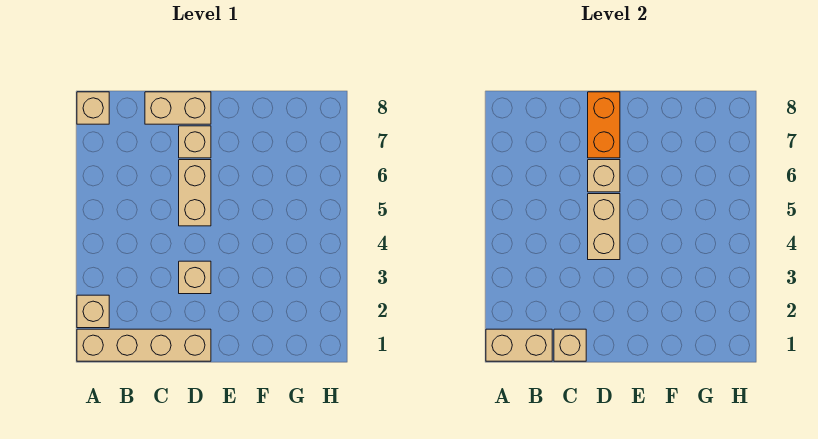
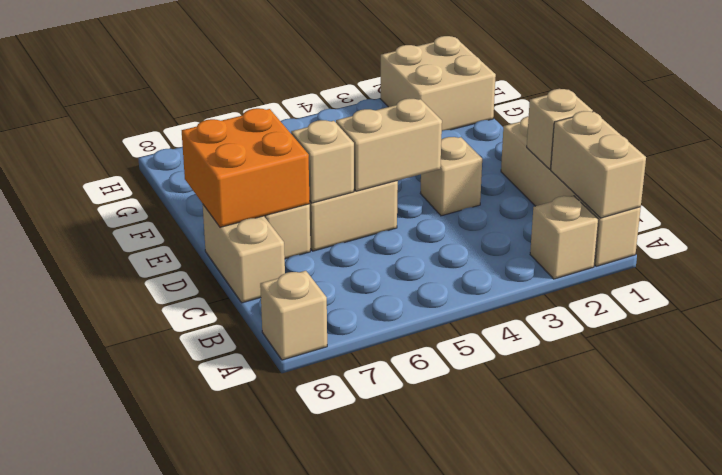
orange 1x2 brick [588,92,620,158] -> orange 2x2 brick [182,108,310,227]
none -> tan 2x2 brick [380,36,496,131]

